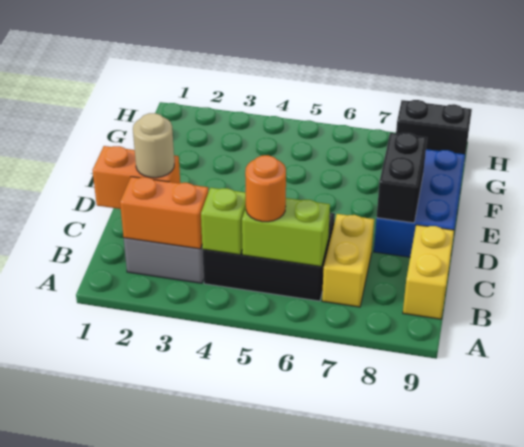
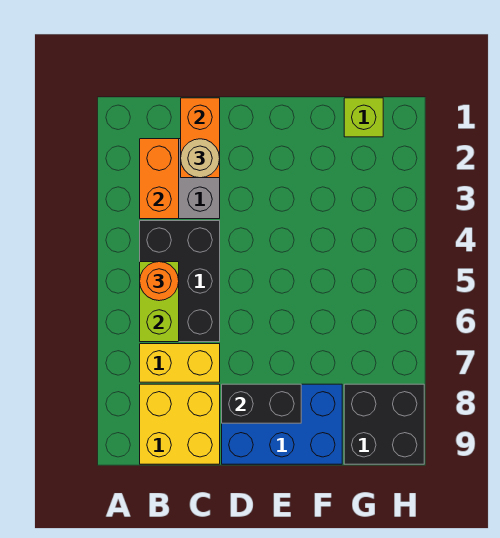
lime 1x1 brick [201,188,246,255] -> lime 1x1 brick moved to [344,98,383,137]
yellow 1x2 brick [403,225,454,319] -> yellow 2x2 brick [140,384,220,464]
black 1x2 brick [396,100,472,154] -> black 2x2 brick [344,384,424,464]

